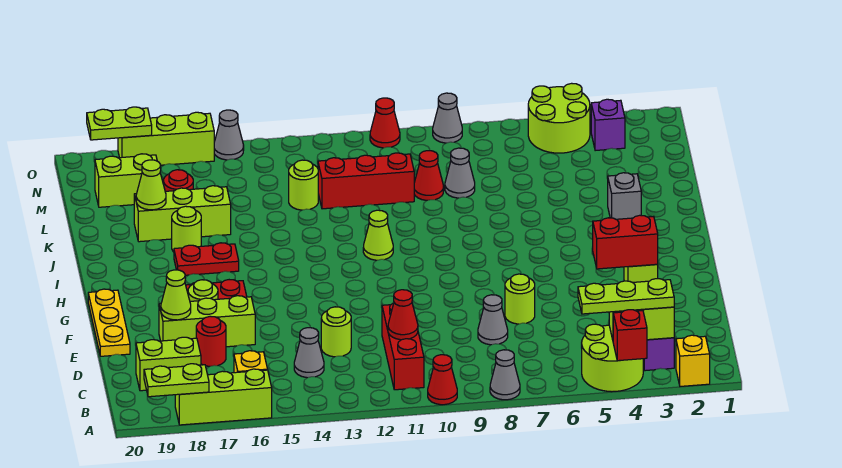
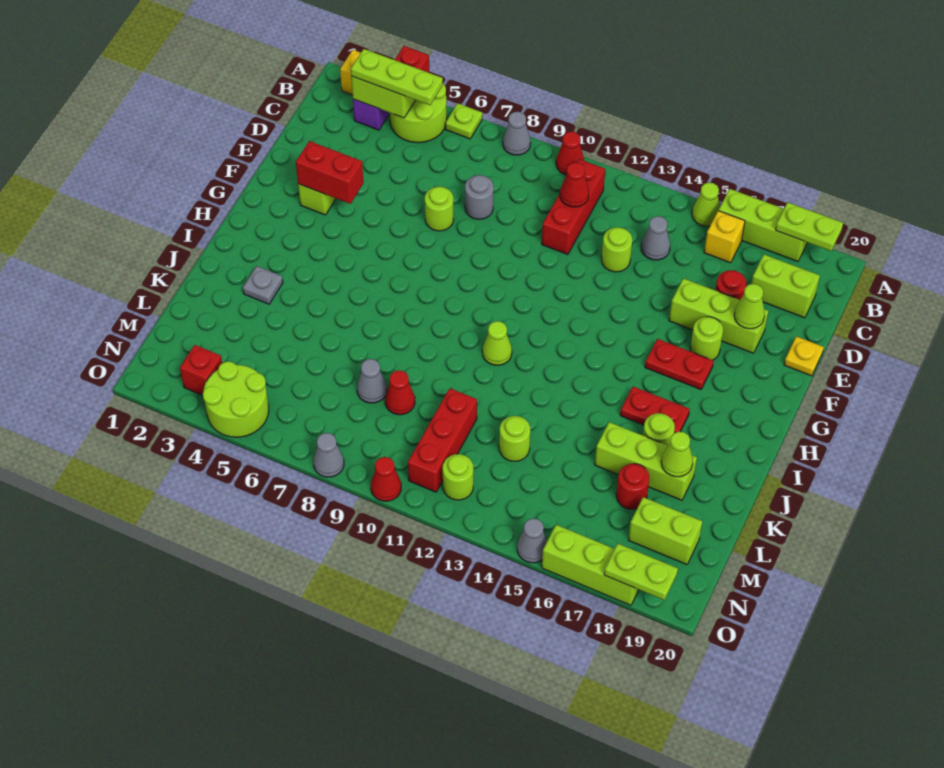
none -> lime 1x1 plate [445,103,482,139]
none -> lime 1x1 cone [692,183,720,226]
grey 1x1 cone [478,295,508,345] -> grey 1x1 round brick [465,175,494,219]
yellow 1x3 plate [88,289,130,356] -> yellow 1x1 plate [784,336,824,376]
grey 1x1 brick [608,173,641,219] -> grey 1x1 plate [243,266,283,304]
red 1x3 brick [318,153,414,209] -> red 1x3 brick turned to [408,388,477,492]
purple 1x1 brick [591,99,625,151] -> red 1x1 brick [180,345,222,395]
none -> lime 1x1 round brick [443,454,473,500]

